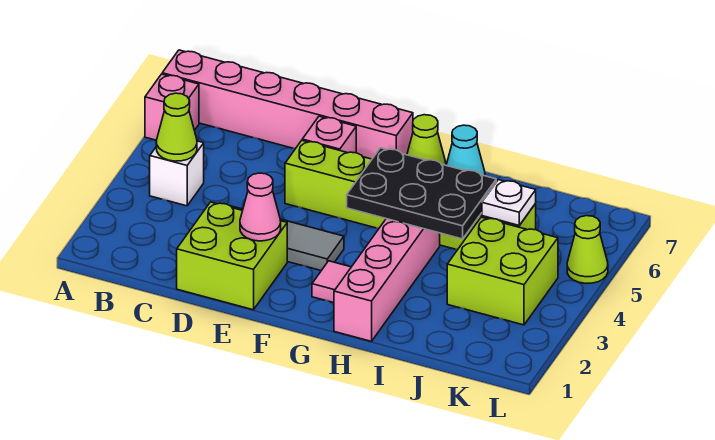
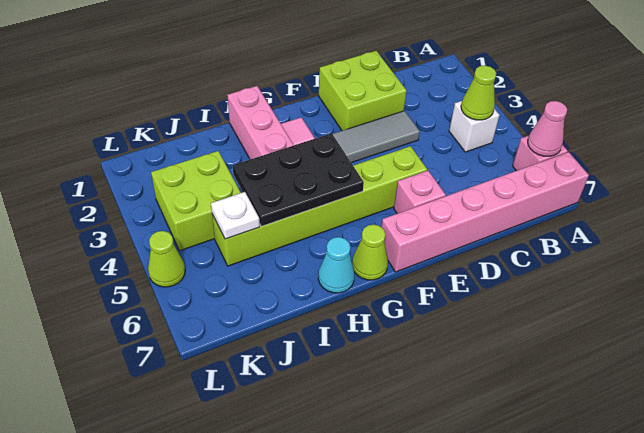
pink 1x1 cone [240,173,281,241] -> pink 1x1 cone moved to [528,101,567,156]

